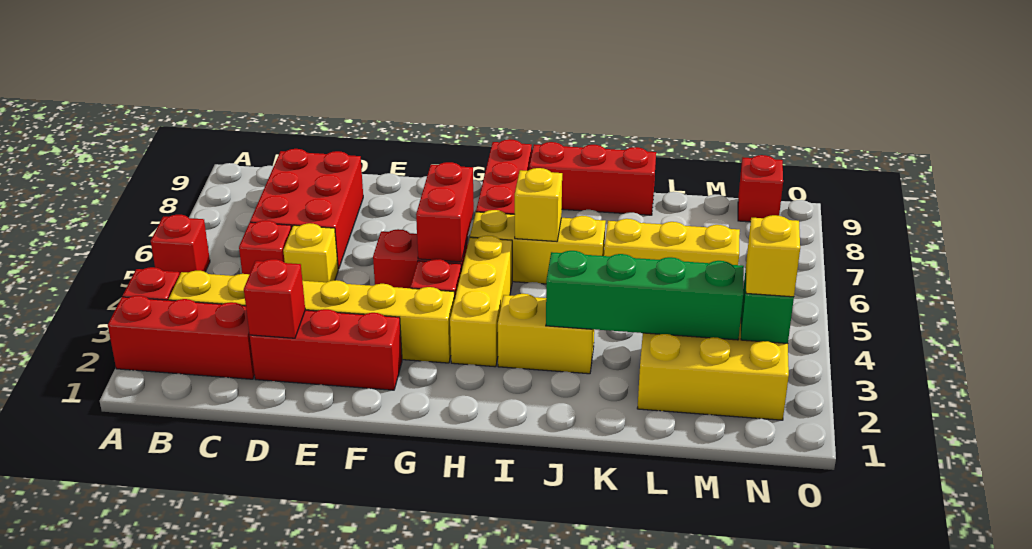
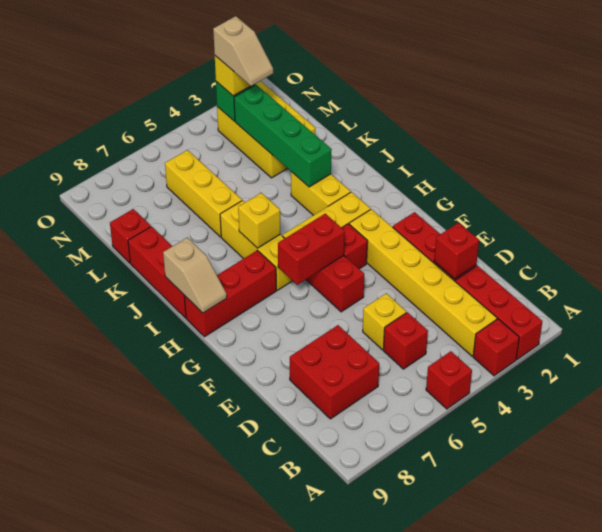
red 2x3 brick [250,149,363,269] -> red 2x2 brick [290,325,379,419]
none -> tan 1x2 slope [163,238,227,313]
none -> tan 1x2 slope [213,16,273,86]
red 1x1 brick [738,155,783,222] -> red 1x1 brick moved to [110,209,151,263]

